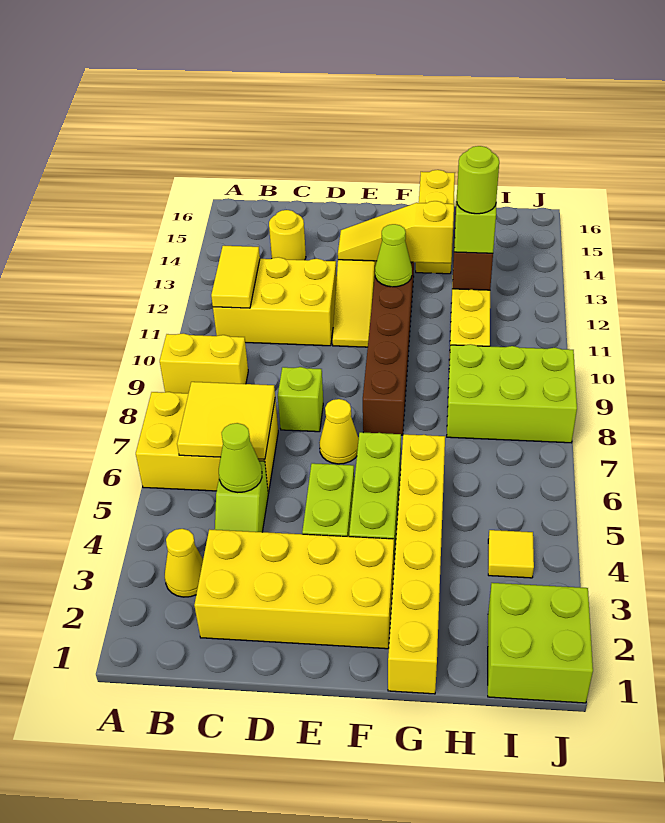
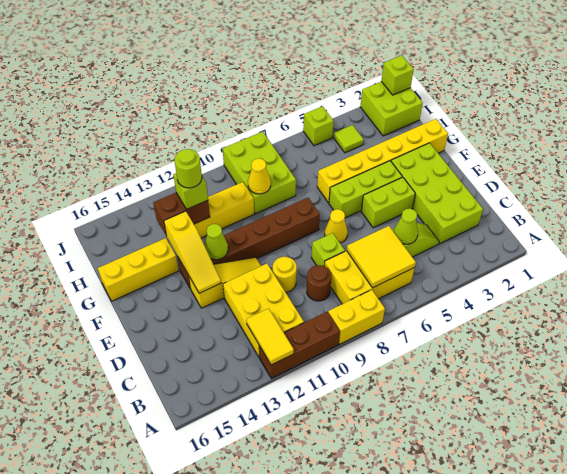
yellow 2x3 brick [136,392,278,494] -> yellow 2x3 brick turned to [324,251,414,304]
yellow 1x2 brick [160,333,248,393] -> yellow 1x2 brick turned to [328,290,385,344]
none -> brown 1x3 brick [259,312,340,379]
yellow 1x1 cone [165,529,203,597] -> yellow 1x1 cone moved to [248,159,271,194]
yellow 1x2 tile [211,246,260,308] -> yellow 1x2 tile turned to [246,308,294,365]
yellow 2x4 brick [194,530,394,649] -> lime 2x4 brick [391,143,483,244]
none -> brown 1x1 round brick [307,265,331,301]
yellow 1x1 round brick [269,210,306,260] -> yellow 1x1 round brick moved to [273,257,297,292]
yellow 1x1 tile [488,530,534,578] -> lime 1x1 tile [334,125,364,153]
none -> lime 1x1 brick [381,55,414,95]
none -> lime 1x1 brick [303,106,334,146]

